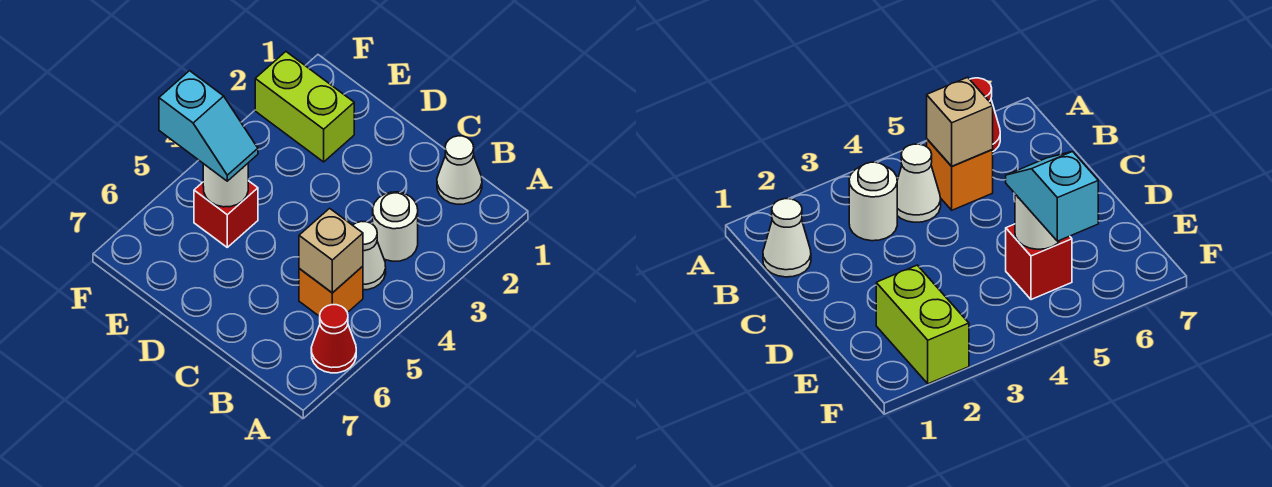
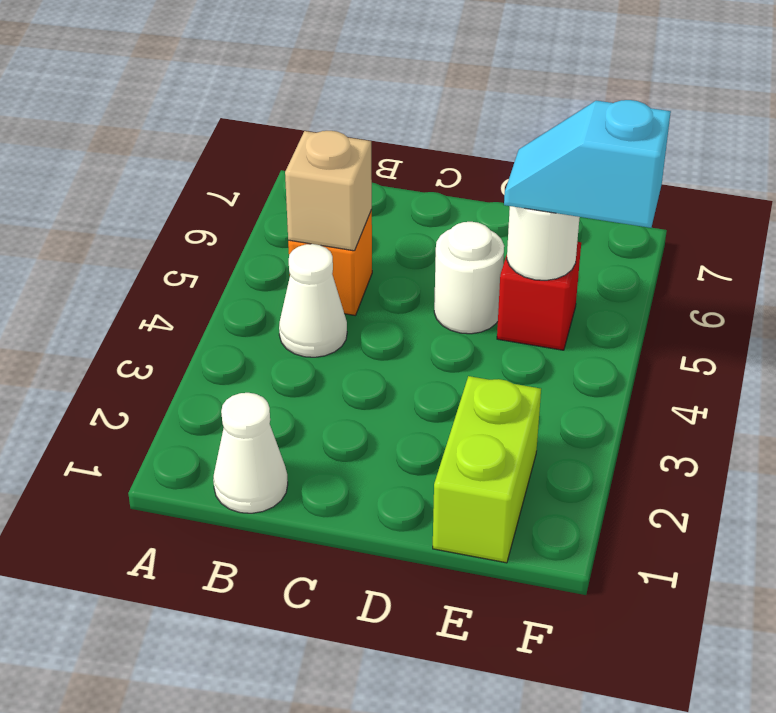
red 1x1 cone [311,305,356,373] -> none
white 1x1 round brick [373,192,418,261] -> white 1x1 round brick moved to [434,222,504,334]
lime 1x2 brick [255,52,354,162] -> lime 1x2 brick turned to [433,376,541,563]

